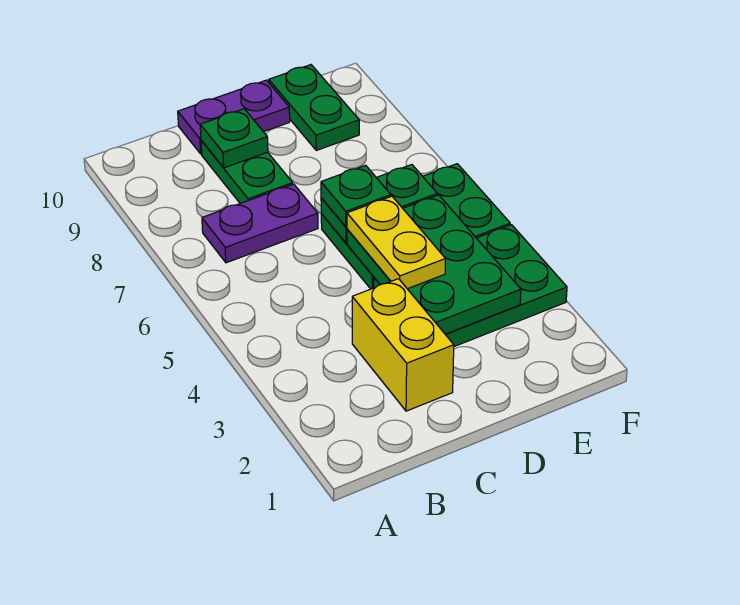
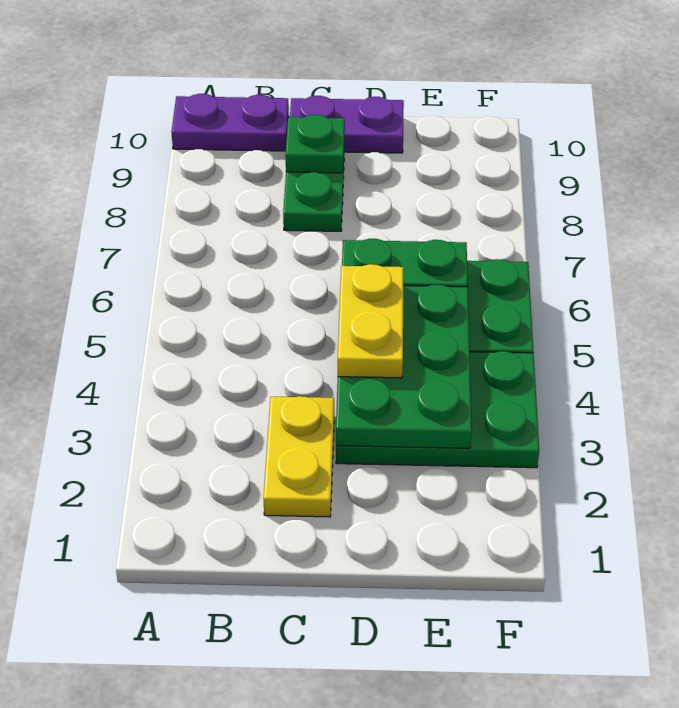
purple 1x2 plate [202,184,318,263] -> purple 1x2 plate moved to [172,94,289,151]
yellow 1x2 brick [352,279,454,411] -> yellow 1x2 plate [263,396,334,517]
green 1x1 plate [321,165,391,227] -> none
green 1x2 plate [269,65,359,150] -> none

